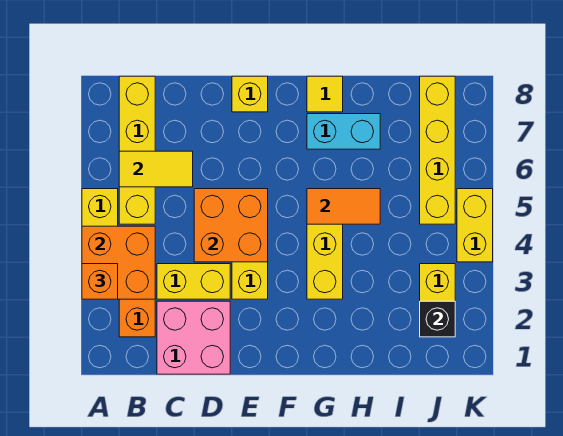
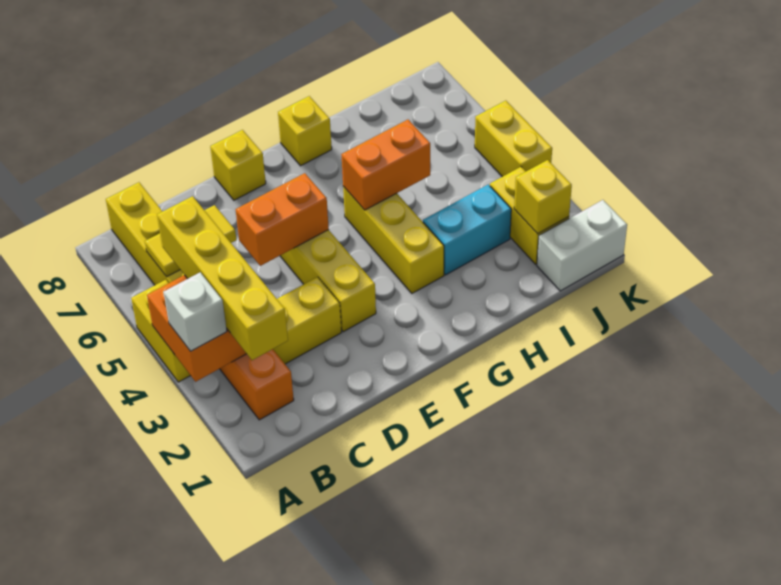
orange 1x1 brick [82,264,118,299] -> white 1x1 brick [164,272,227,351]
pink 2x2 brick [157,301,230,374] -> none
orange 2x2 brick [194,189,268,262] -> orange 1x2 brick [236,173,329,266]
orange 1x2 tile [307,189,380,224] -> orange 1x2 brick [341,120,430,210]
cyan 1x2 brick [307,114,380,149] -> cyan 1x2 brick moved to [423,185,511,275]
yellow 1x1 tile [307,76,343,112] -> yellow 1x1 brick [278,96,332,166]
none -> white 1x2 brick [537,200,627,291]
black 1x1 brick [420,301,455,337] -> yellow 1x1 brick [514,160,572,234]
yellow 1x4 brick [420,76,455,224] -> yellow 1x4 brick moved to [157,196,288,360]

